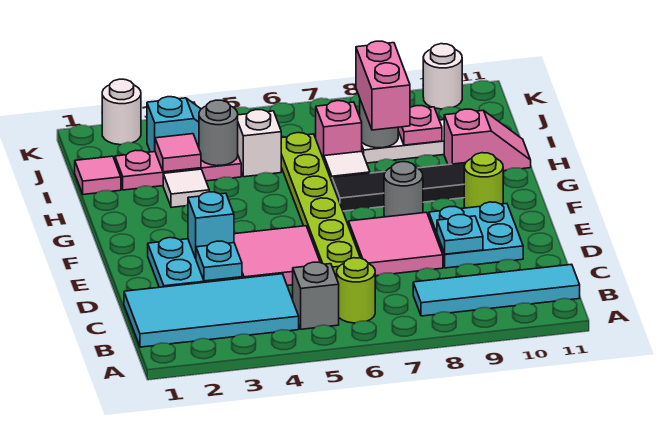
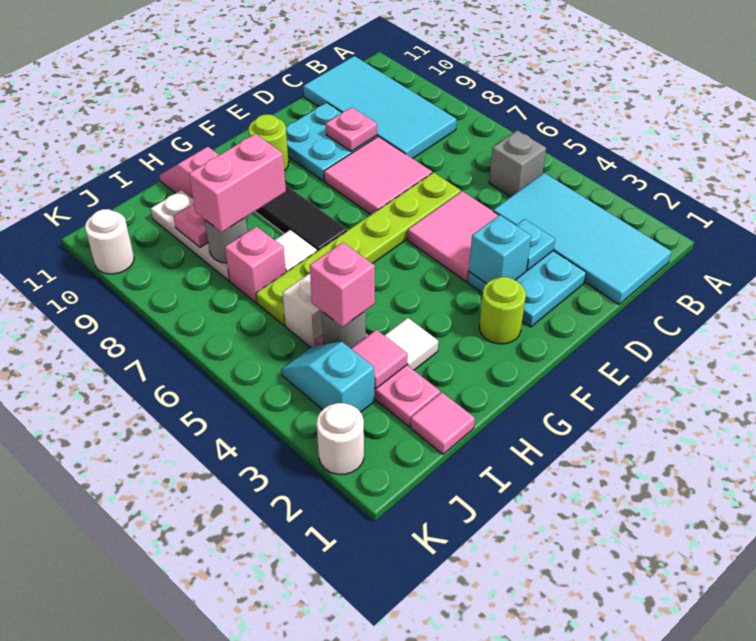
lime 1x1 round brick [337,258,375,323] -> lime 1x1 round brick moved to [479,277,526,344]
cyan 1x4 tile [413,264,580,316] -> cyan 2x4 tile [303,56,456,159]
cyan 1x1 plate [437,215,483,254] -> pink 1x1 plate [326,107,377,152]
grey 1x1 round brick [384,162,423,217] -> none
none -> pink 1x1 brick [310,242,375,327]

